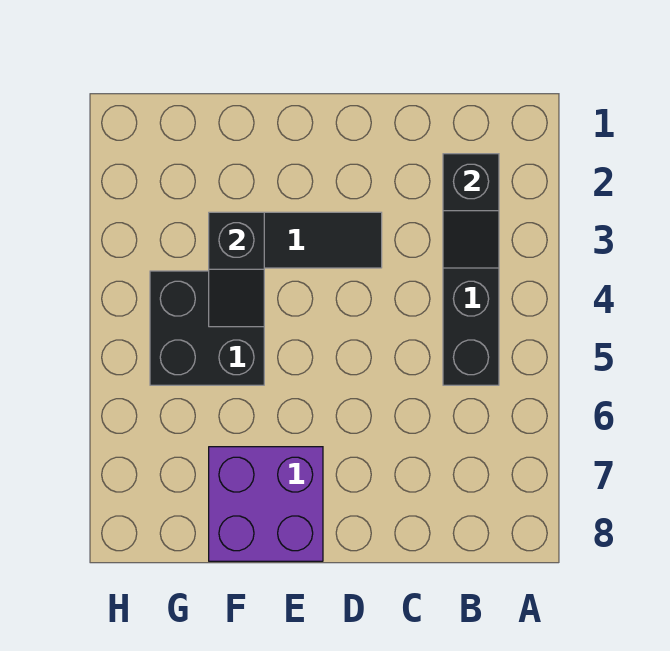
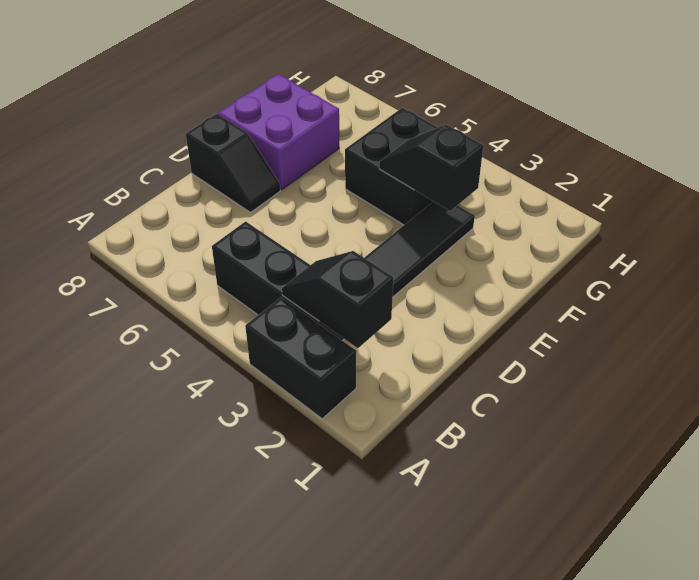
none -> black 1x2 brick [245,297,356,419]
none -> black 1x2 slope [186,114,280,212]

